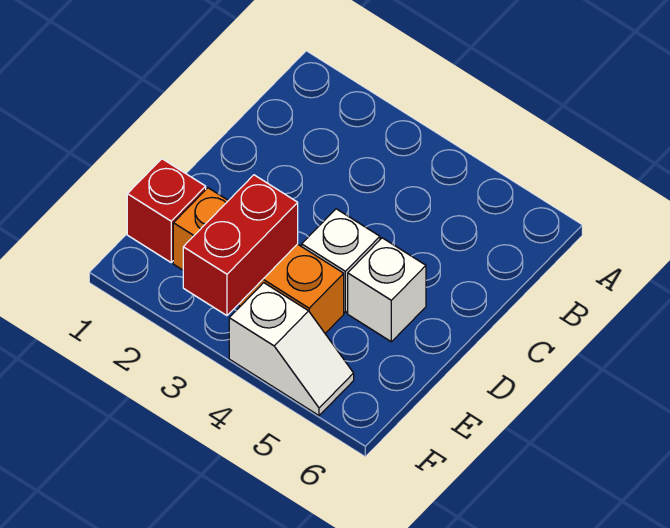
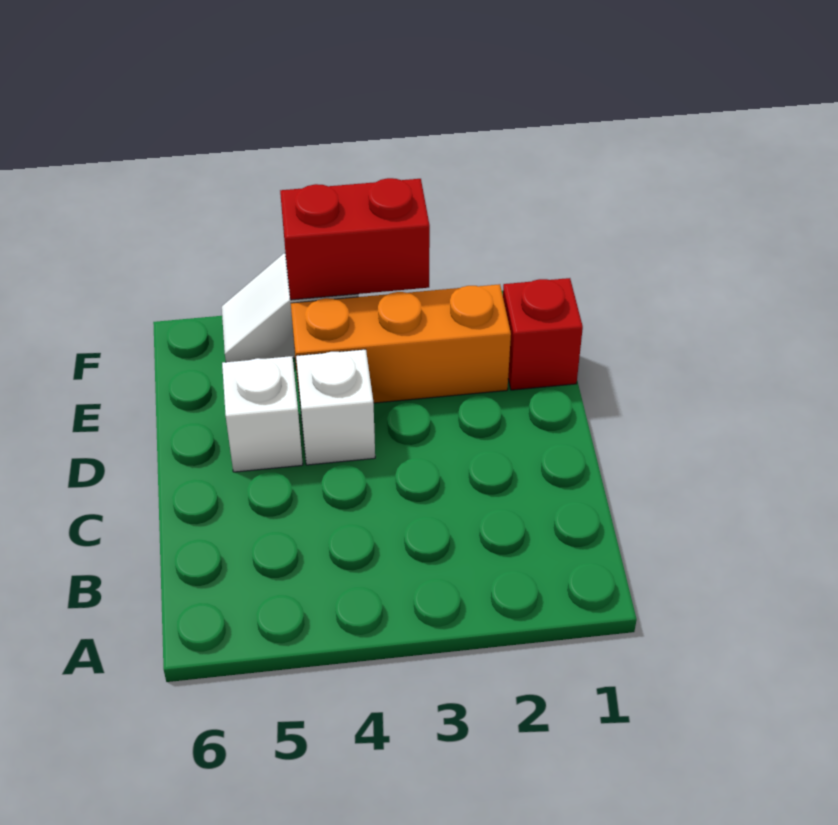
red 1x2 brick [183,175,298,316] -> red 1x2 brick turned to [280,178,430,300]

